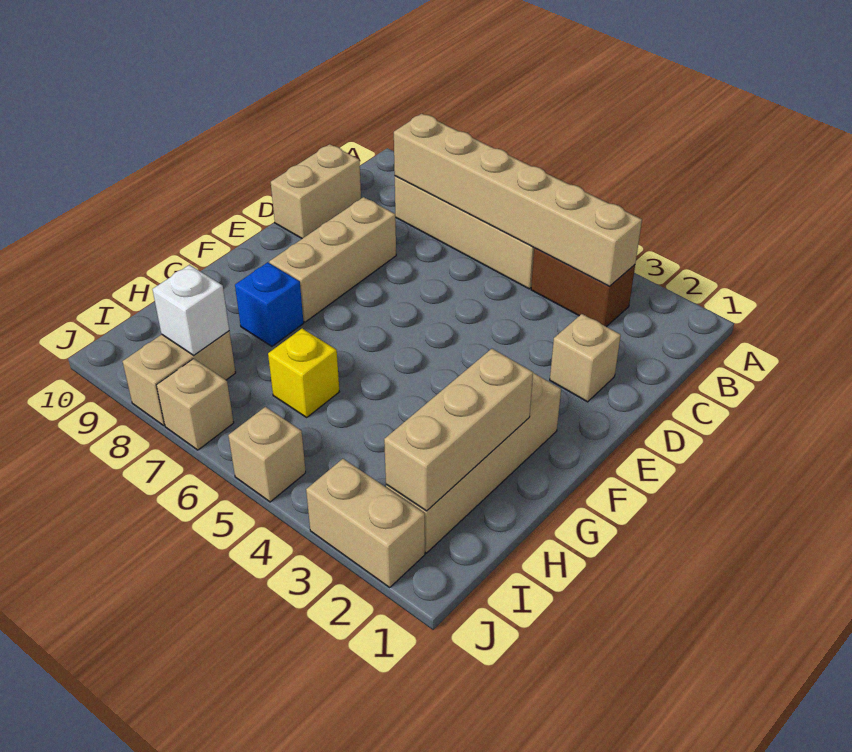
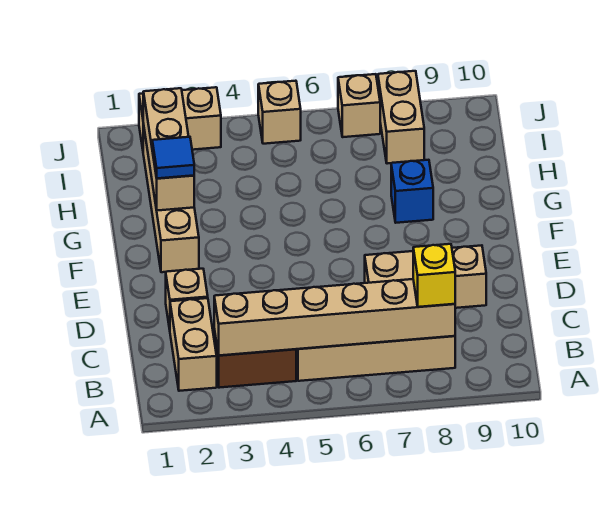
tan 1x2 brick [271,144,361,239] -> tan 1x2 brick moved to [170,298,217,391]
tan 1x3 brick [269,197,396,322] -> tan 1x3 brick turned to [365,245,486,308]
none -> blue 1x1 tile [152,137,194,178]
yellow 1x1 brick [268,329,339,417] -> yellow 1x1 brick moved to [413,244,455,307]
white 1x1 brick [152,265,229,355] -> none

